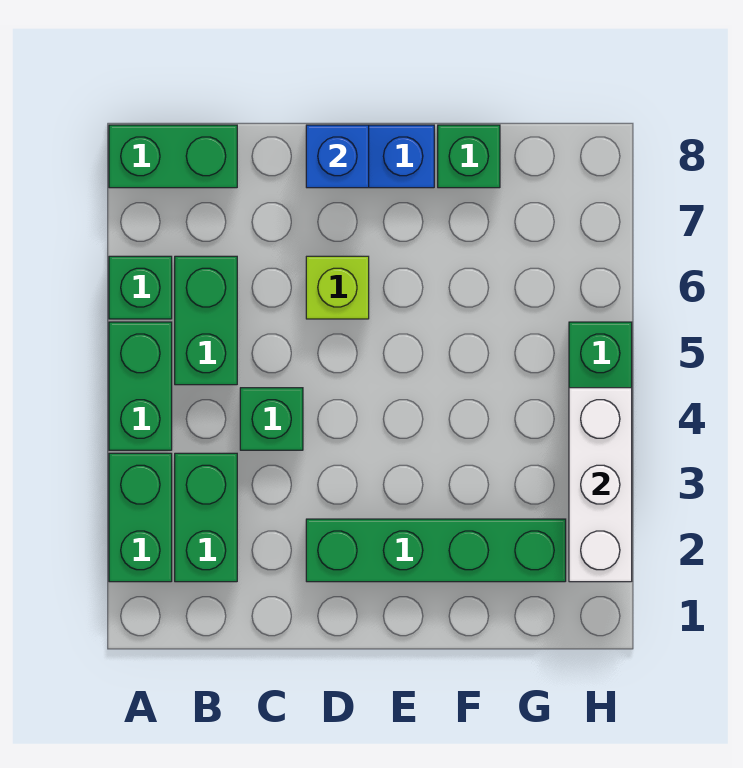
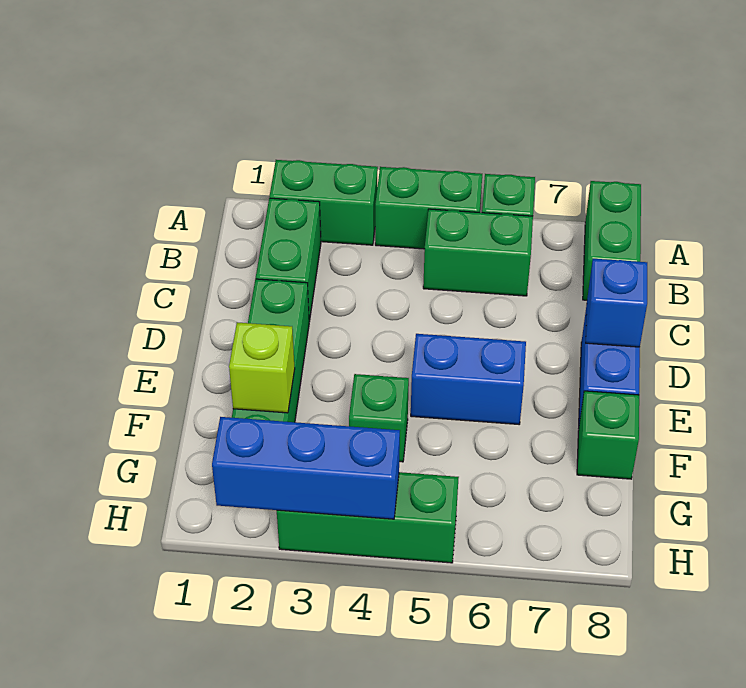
green 1x2 brick [175,453,237,582] -> green 1x2 brick turned to [256,198,321,322]
green 1x1 brick [240,388,303,450] -> green 1x1 brick moved to [349,374,409,462]
lime 1x1 brick [306,256,369,319] -> lime 1x1 brick moved to [229,322,295,413]
none -> blue 1x2 brick [411,334,526,424]
white 1x3 brick [569,388,632,582] -> blue 1x3 brick [212,417,400,519]

